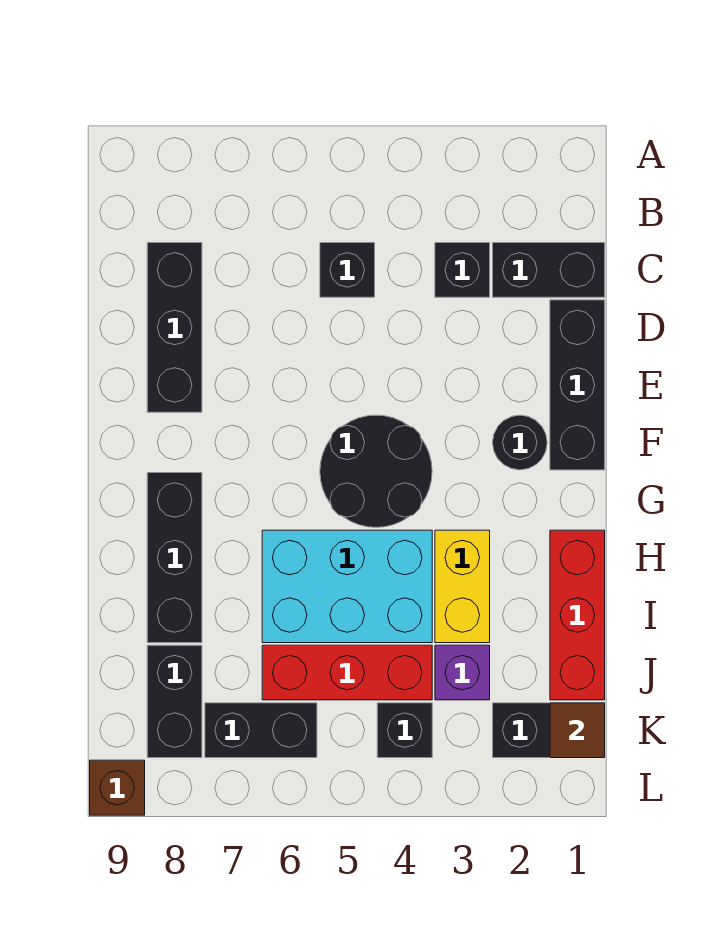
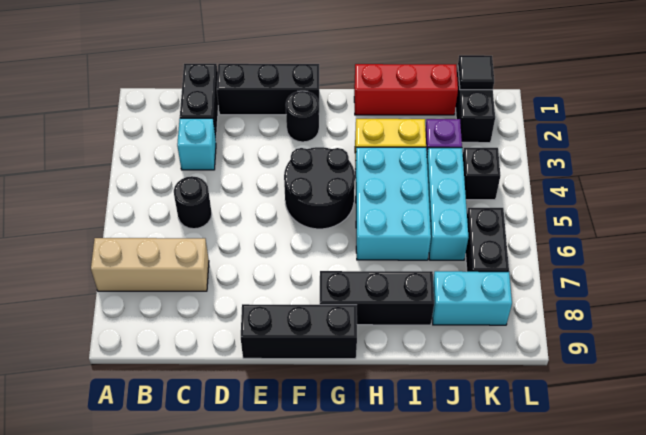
none -> tan 1x3 brick [91,238,209,291]
black 1x1 brick [435,243,490,297] -> cyan 1x1 brick [177,118,216,170]
black 1x1 brick [320,243,375,297] -> black 1x1 round brick [174,176,212,229]
black 1x3 brick [147,243,202,412] -> black 1x3 brick moved to [241,304,357,359]
red 1x3 brick [262,645,432,700] -> cyan 1x3 brick [427,148,468,260]
black 1x2 brick [147,645,202,758] -> cyan 1x2 brick [432,271,512,325]
brown 1x1 tile [550,703,605,758] -> black 1x1 tile [458,55,494,90]
brown 1x1 brick [90,760,145,815] -> none

